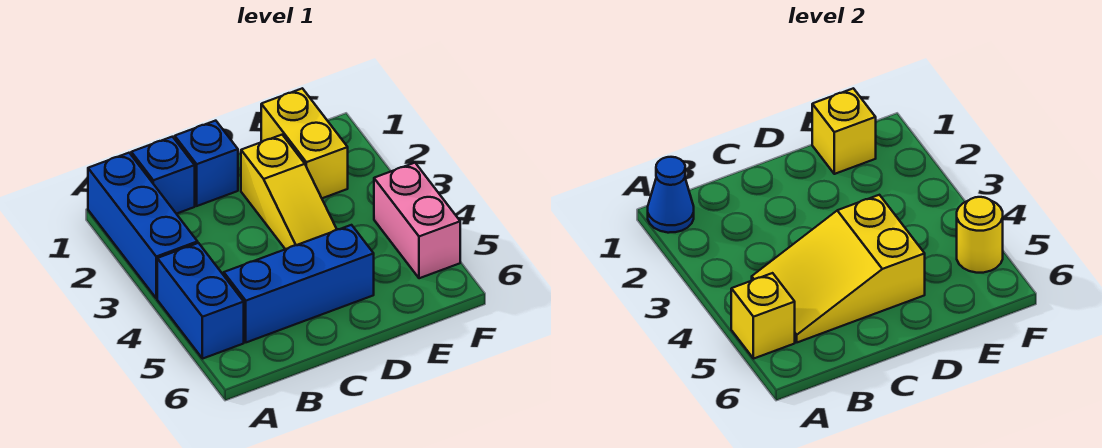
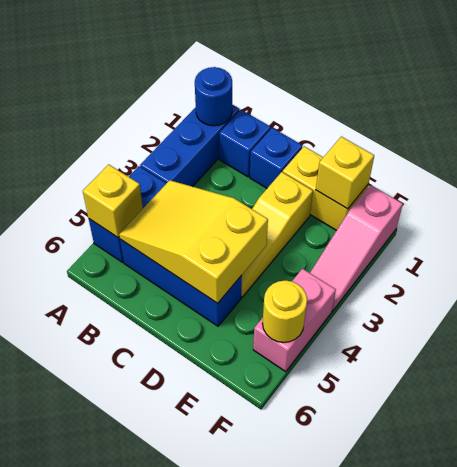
blue 1x1 cone [648,157,694,233] -> blue 1x1 round brick [195,67,232,126]
yellow 1x2 brick [261,88,348,198] -> yellow 1x2 brick turned to [283,146,369,230]
none -> pink 1x3 slope [310,185,403,311]

